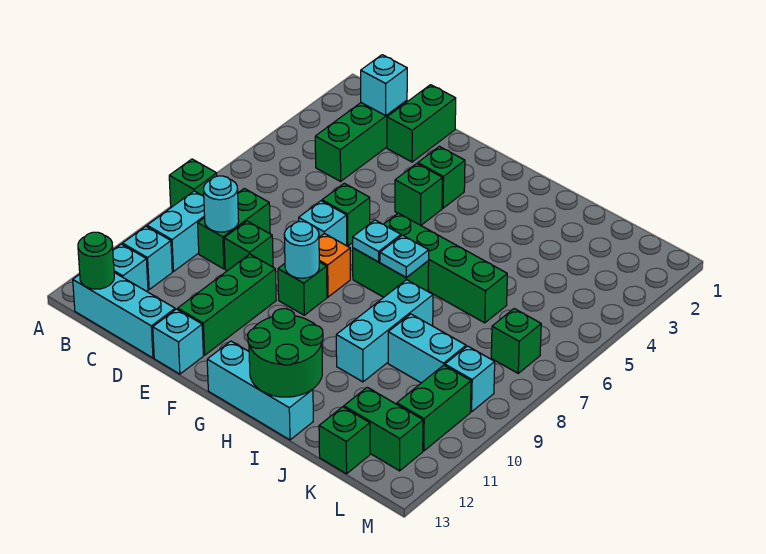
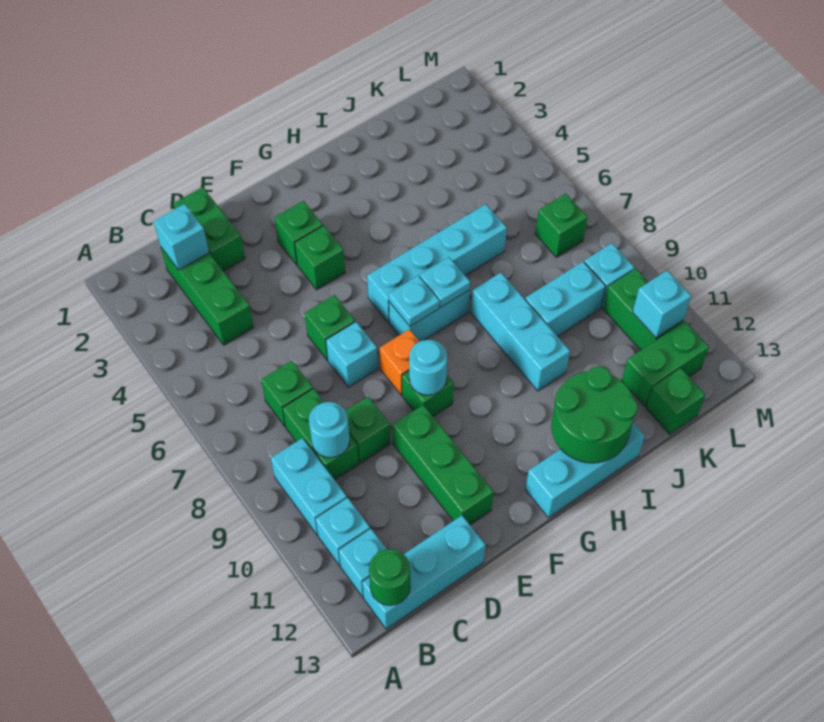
green 1x1 brick [169,159,217,207] -> green 1x1 brick moved to [261,361,313,427]
cyan 1x1 brick [153,309,203,374] -> cyan 1x1 brick moved to [633,270,691,338]
green 1x4 brick [384,213,507,323] -> cyan 1x4 brick [367,204,507,323]
green 1x2 brick [353,248,429,297] -> cyan 1x2 brick [389,290,470,341]

